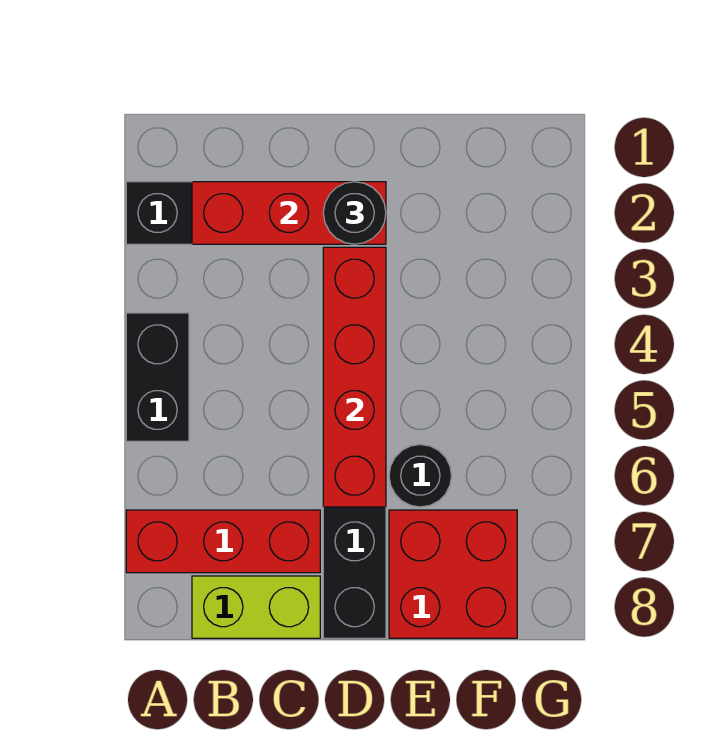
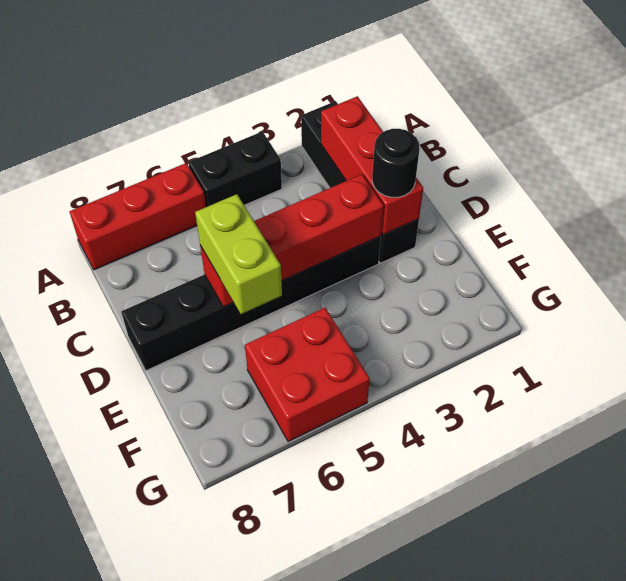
red 1x3 brick [126,510,320,573] -> red 1x3 brick turned to [69,163,206,270]
lime 1x2 brick [192,576,320,638] -> lime 1x2 brick moved to [195,194,282,314]
black 1x1 round brick [389,444,452,507] -> none
red 2x2 brick [389,510,517,638] -> red 2x2 brick moved to [245,308,370,442]

